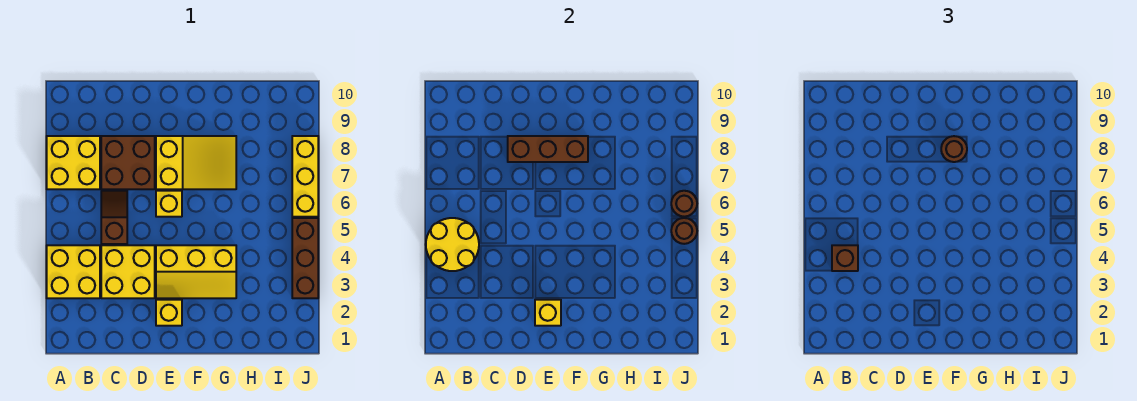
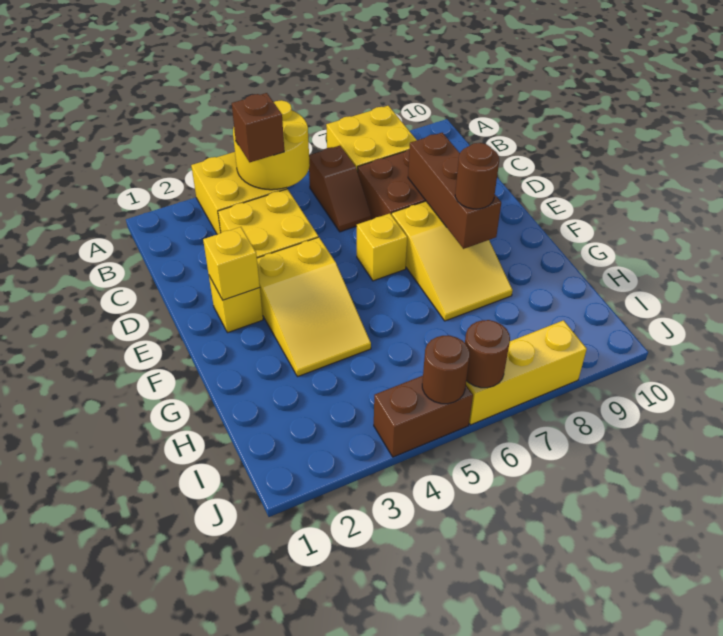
brown 1x2 slope [101,191,127,244] -> brown 1x2 slope turned to [309,146,371,232]
yellow 2x3 slope [156,245,236,298] -> yellow 2x3 slope turned to [257,237,371,377]
brown 1x3 brick [292,218,318,298] -> brown 1x2 brick [374,376,473,457]

